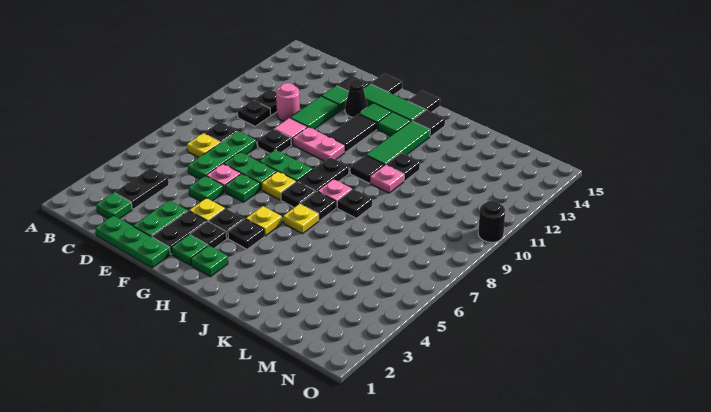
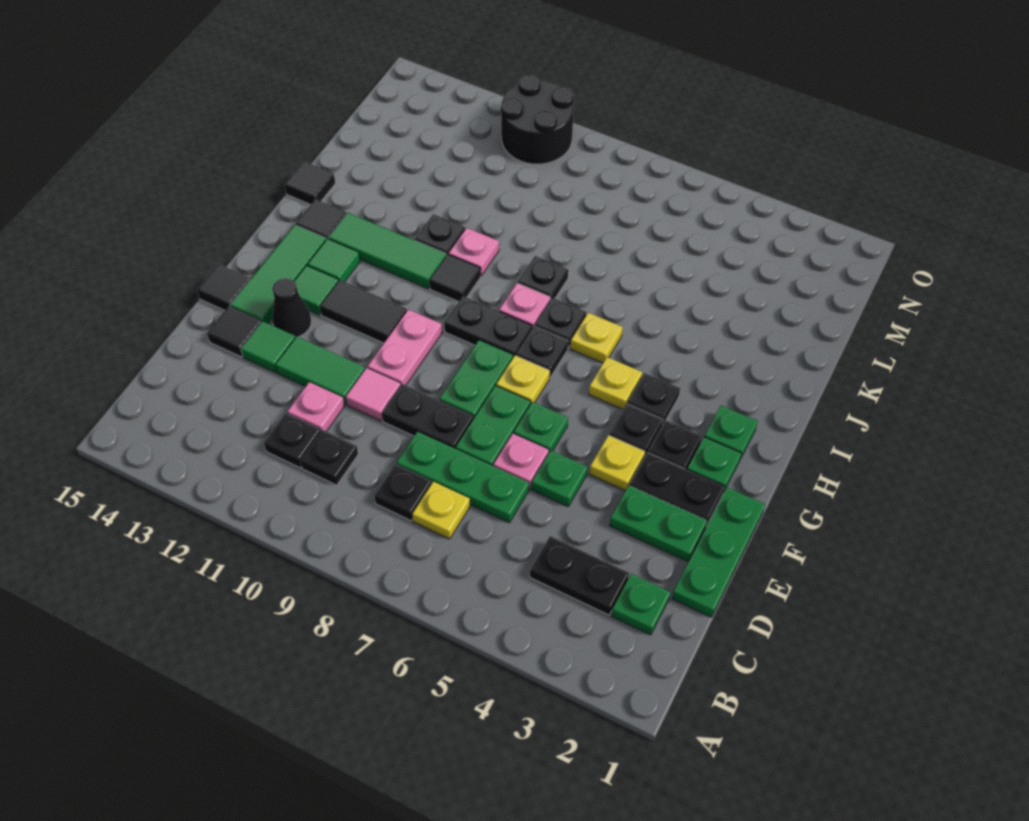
pink 1x1 round brick [276,83,300,121] -> pink 1x1 plate [287,382,344,431]
black 1x1 plate [258,129,291,153] -> black 1x2 plate [382,384,474,449]
black 1x1 tile [408,90,440,112] -> black 1x1 tile moved to [285,161,336,205]
black 1x1 round brick [478,200,505,242] -> black 2x2 round brick [501,75,574,164]

